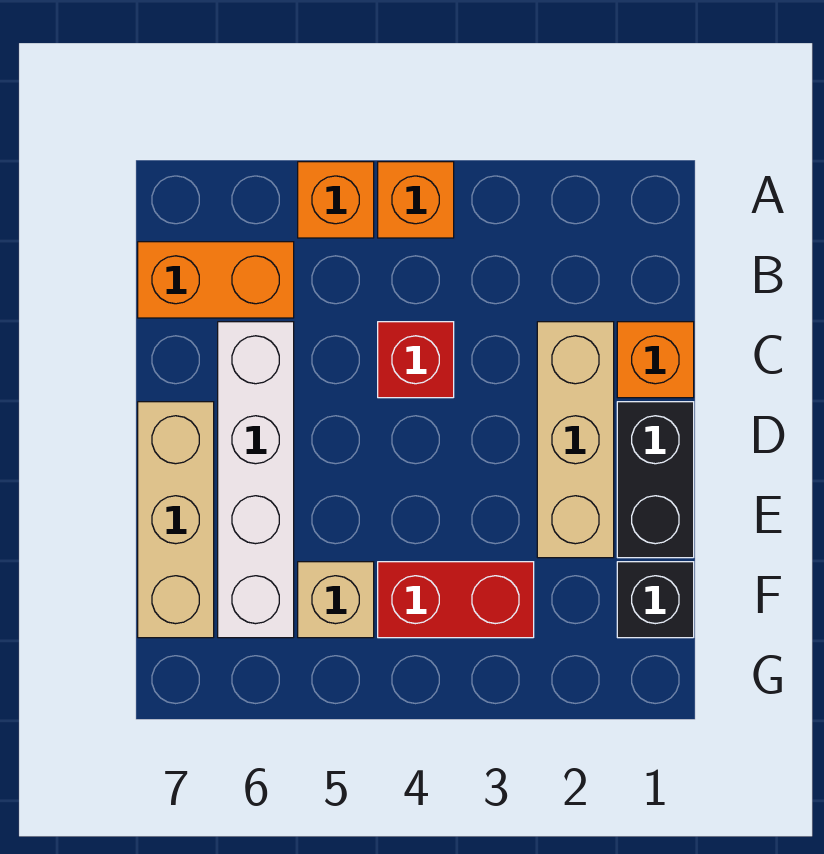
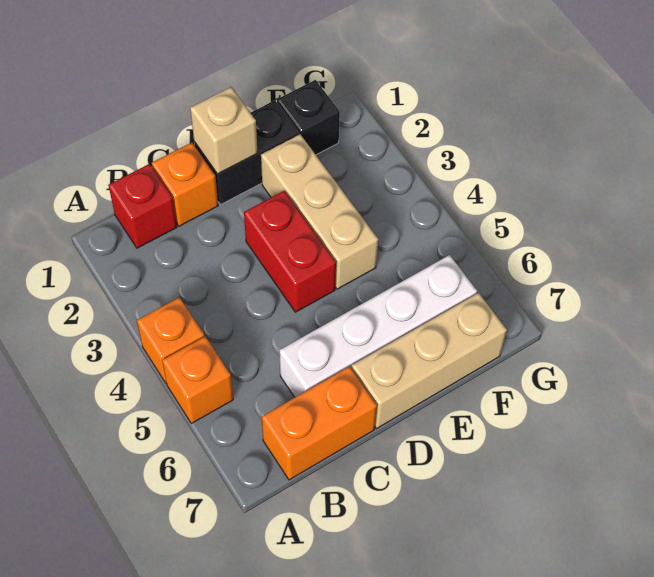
orange 1x2 brick [138,242,294,318] -> orange 1x2 brick turned to [262,367,377,480]
tan 1x3 brick [537,322,614,558] -> tan 1x3 brick turned to [261,134,378,289]
red 1x1 brick [378,322,454,398] -> red 1x1 brick moved to [109,164,177,248]
red 1x2 brick [378,562,534,638] -> red 1x2 brick moved to [244,191,336,312]
tan 1x1 brick [298,562,374,638] -> tan 1x1 brick moved to [190,87,258,174]

